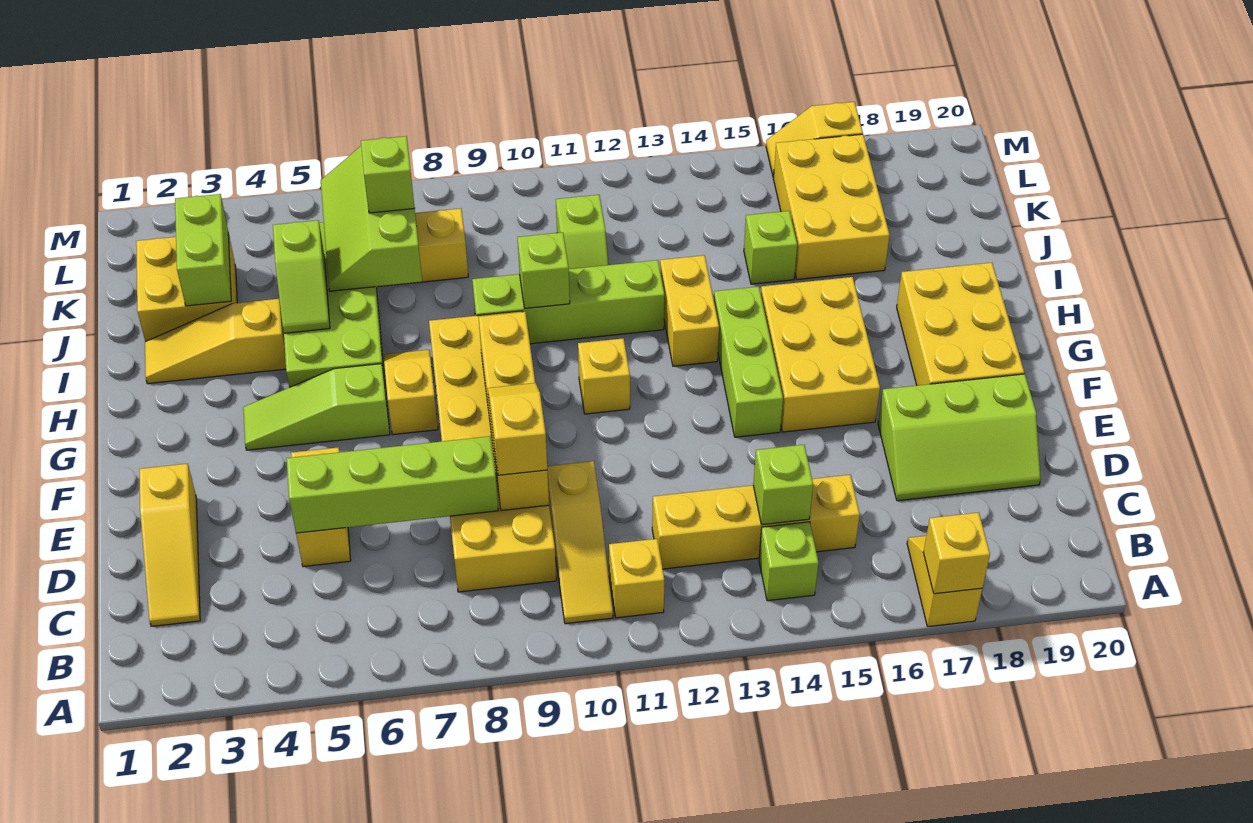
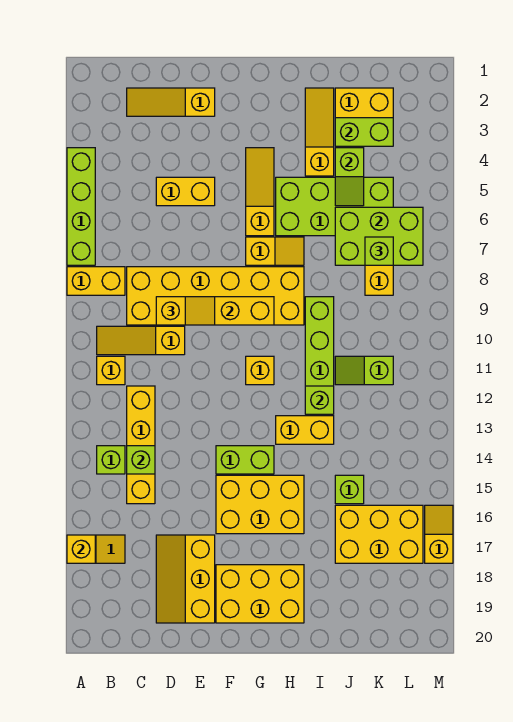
none -> yellow 1x2 brick [67,267,125,295]
lime 1x4 brick [287,436,498,533] -> lime 1x4 brick moved to [67,148,95,265]
lime 2x3 slope [878,374,1041,501] -> yellow 2x3 slope [156,535,215,623]
lime 1x3 brick [714,287,783,437] -> lime 1x2 brick [216,446,274,474]
lime 1x3 slope [243,364,390,450] -> yellow 1x3 slope [246,148,274,236]
lime 1x2 slope [273,220,330,333] -> lime 1x2 slope turned to [335,148,364,206]
lime 1x1 brick [518,232,570,308] -> lime 1x1 brick moved to [305,386,334,414]
lime 2x3 slope [321,146,422,291] -> lime 2x3 brick [335,207,423,265]

